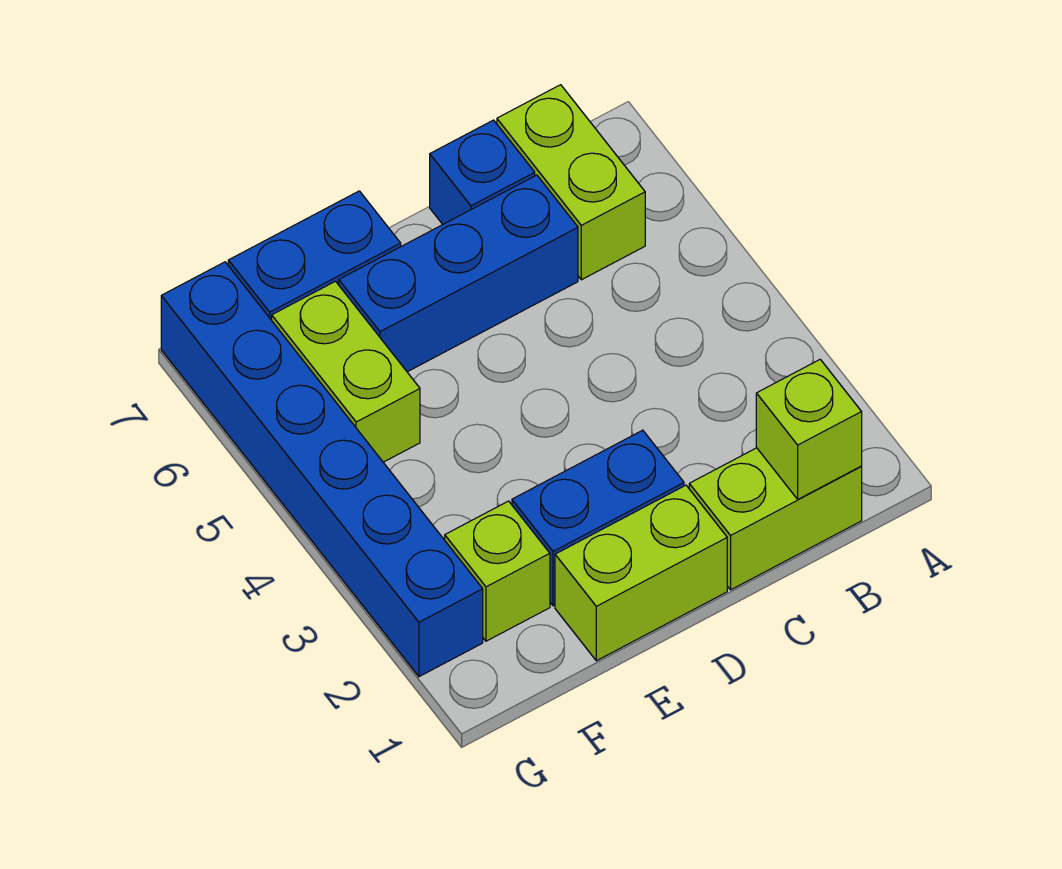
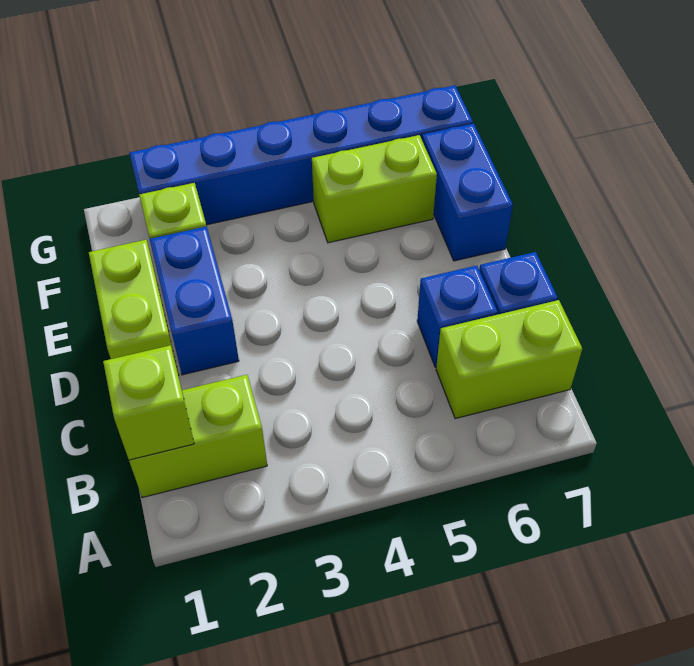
lime 1x2 brick [689,448,862,590] -> lime 1x2 brick turned to [129,375,267,498]
blue 1x3 brick [339,175,578,372] -> blue 1x1 brick [417,266,498,367]

